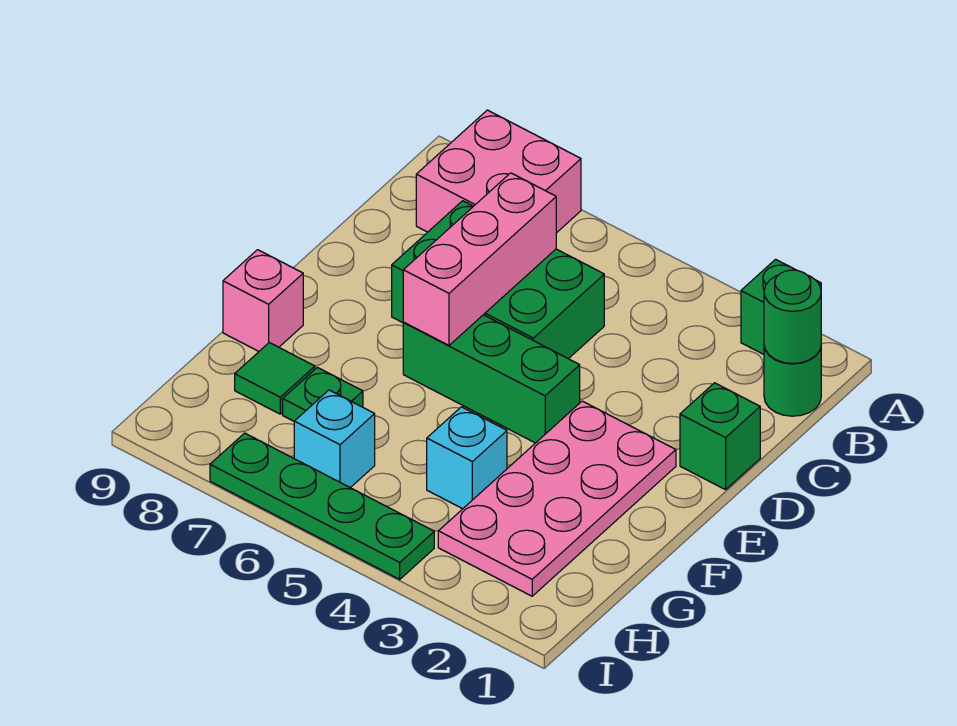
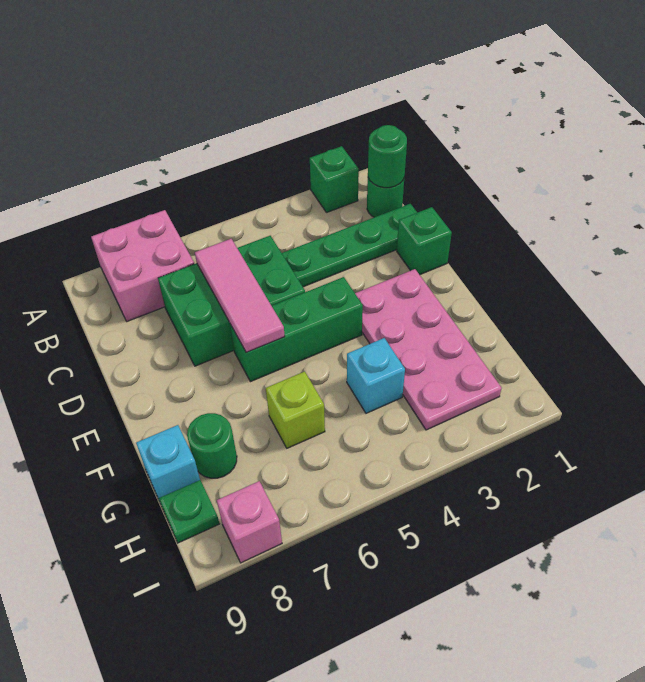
pink 1x3 brick [403,173,556,345] -> pink 1x3 tile [195,239,285,352]
pink 1x1 brick [223,250,303,351] -> pink 1x1 brick moved to [217,481,282,563]
none -> lime 1x1 brick [266,371,325,448]
green 1x1 plate [283,367,363,421] -> green 1x1 plate moved to [159,480,219,543]
green 1x1 tile [235,343,315,414] -> green 1x1 round brick [187,413,237,478]
cyan 1x1 brick [294,390,375,488] -> cyan 1x1 brick moved to [136,425,200,501]
green 1x4 plate [210,433,434,579] -> green 1x4 plate moved to [282,204,417,287]

